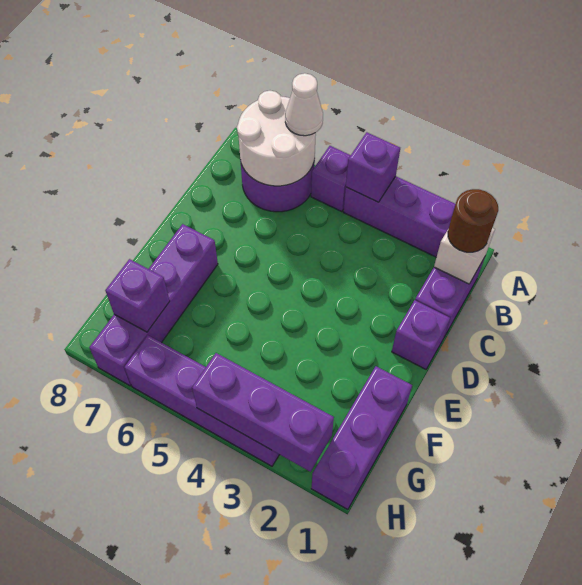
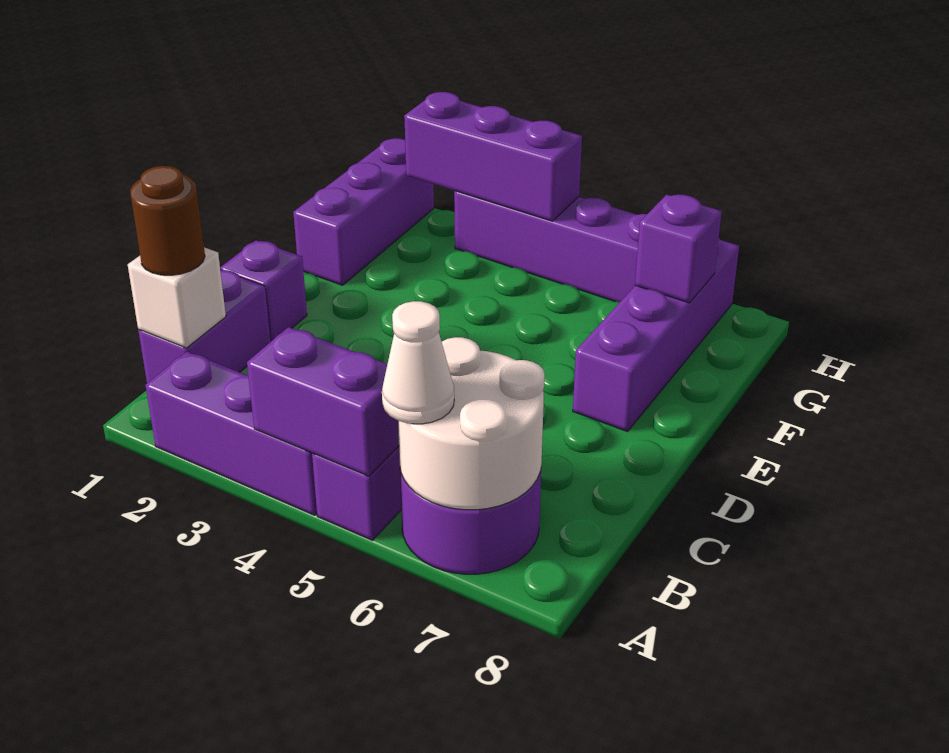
purple 1x1 brick [346,132,400,202] -> purple 1x2 brick [247,327,399,476]

